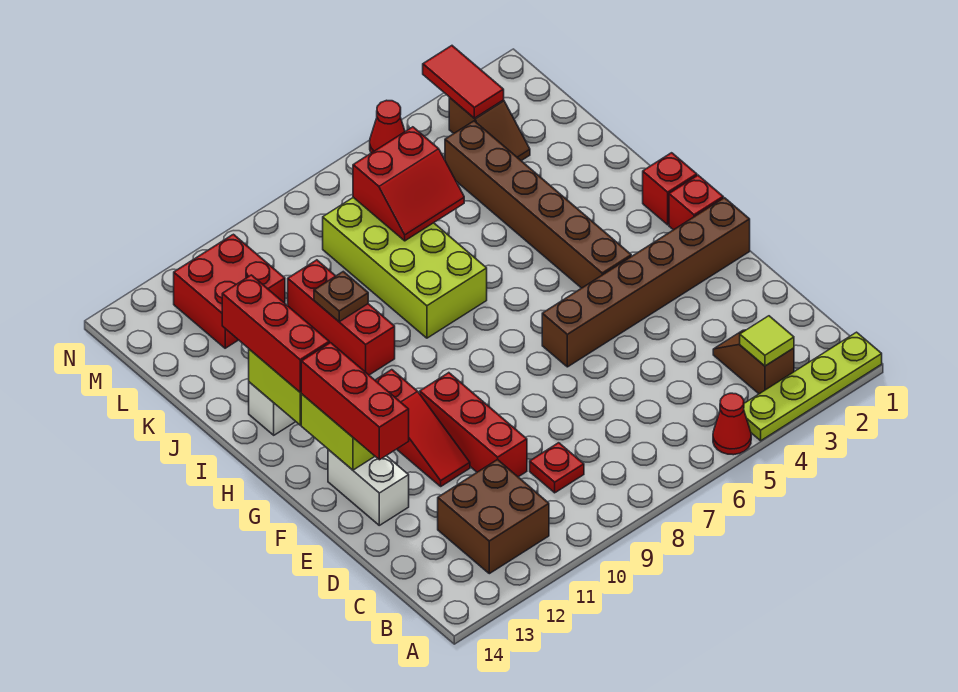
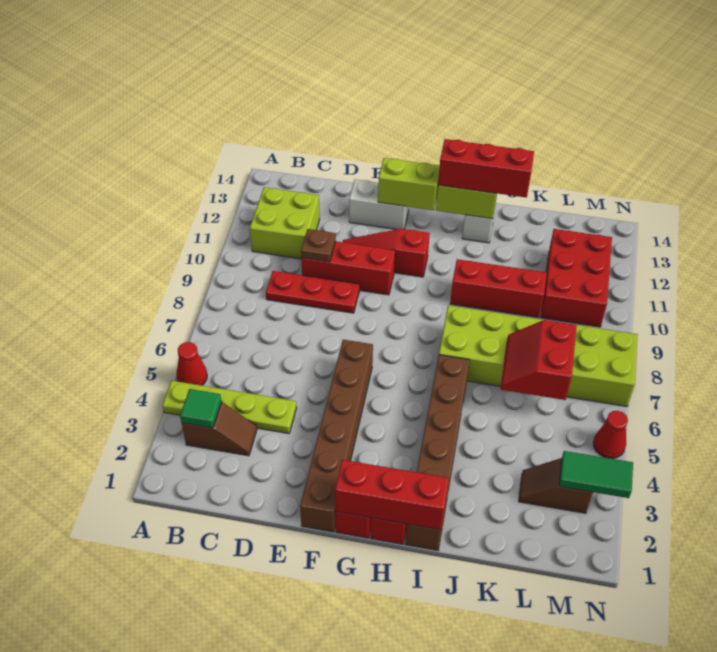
lime 1x4 plate [744,332,882,441] -> lime 1x4 plate turned to [162,381,297,434]
lime 1x1 tile [740,316,794,366] -> green 1x1 tile [180,389,222,428]
brown 2x2 brick [438,459,549,574] -> lime 2x2 brick [250,187,320,259]
red 1x1 plate [530,443,584,493] -> red 1x3 plate [266,271,359,313]
red 1x3 brick [301,343,409,460] -> red 1x3 brick moved to [335,460,449,530]
brown 1x6 brick [445,121,631,288] -> brown 1x6 brick turned to [405,355,469,550]
lime 2x4 brick [323,197,487,338] -> lime 2x6 brick [439,305,638,407]
brown 1x1 plate [314,272,368,322] -> brown 1x1 plate moved to [301,229,336,262]
red 2x2 brick [174,234,285,348] -> red 2x3 brick [541,229,612,327]
red 1x2 tile [423,46,504,118] -> green 1x2 tile [559,451,633,498]

